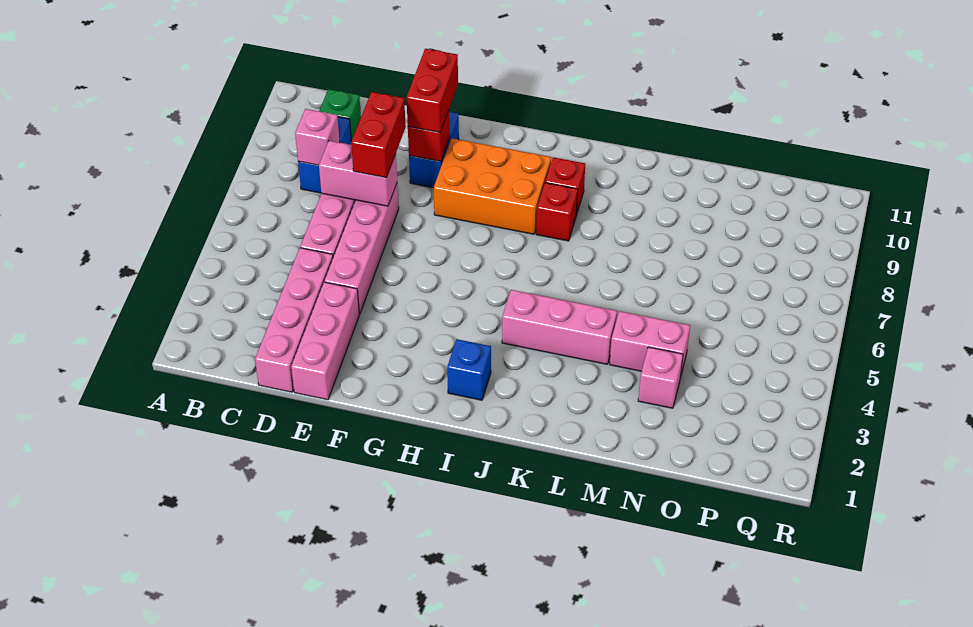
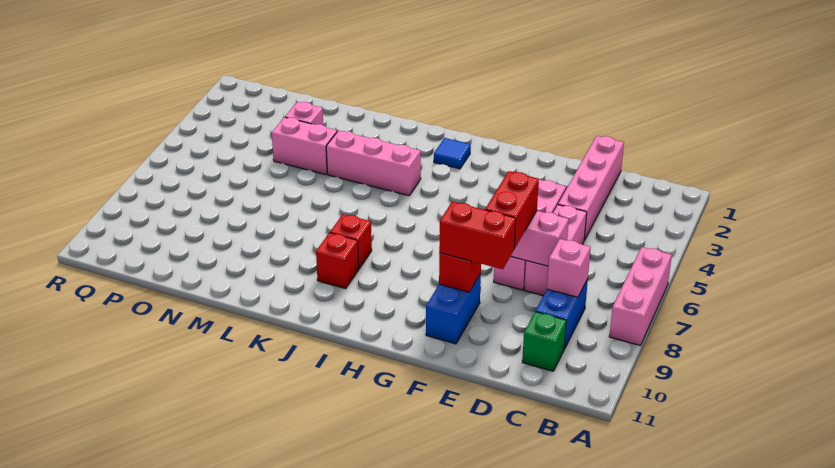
pink 1x3 brick [291,282,359,400] -> pink 1x3 brick moved to [609,247,672,346]
red 1x2 brick [406,49,458,133] -> red 1x2 brick turned to [439,202,516,269]
orange 2x3 brick [434,138,551,234] -> none
blue 1x1 brick [447,339,491,400] -> blue 1x1 tile [434,138,471,169]

